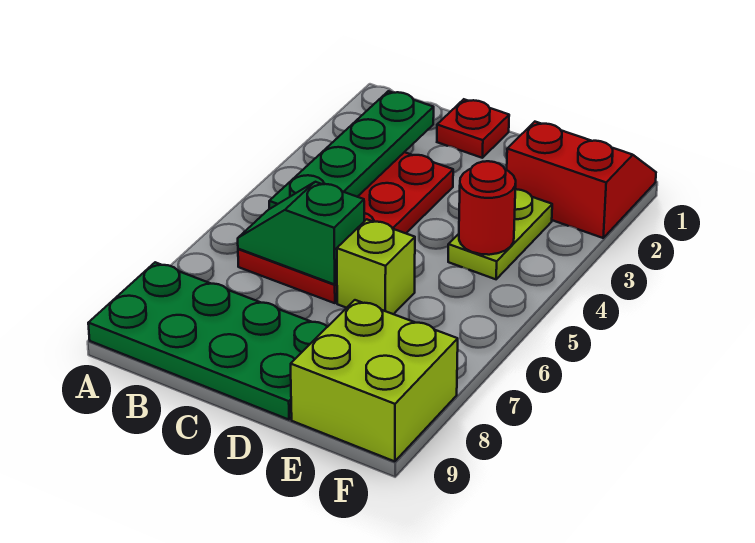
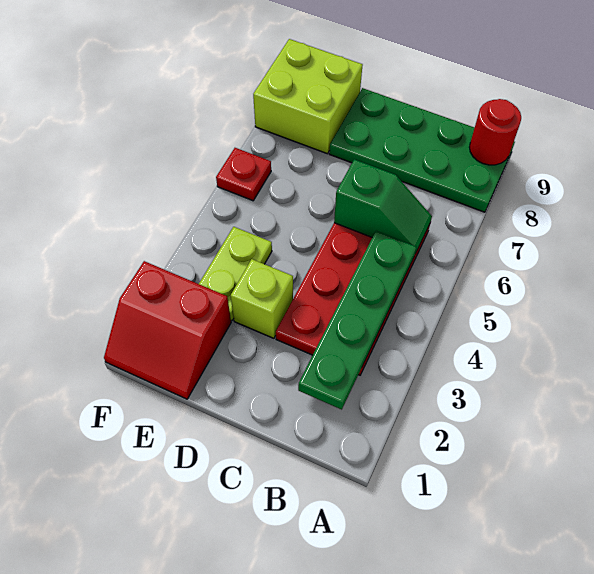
red 1x1 plate [437,99,509,158] -> red 1x1 plate moved to [216,148,271,201]
lime 1x1 brick [337,219,415,314] -> lime 1x1 brick moved to [231,259,293,338]
red 1x1 round brick [459,161,516,255] -> red 1x1 round brick moved to [469,99,521,165]

